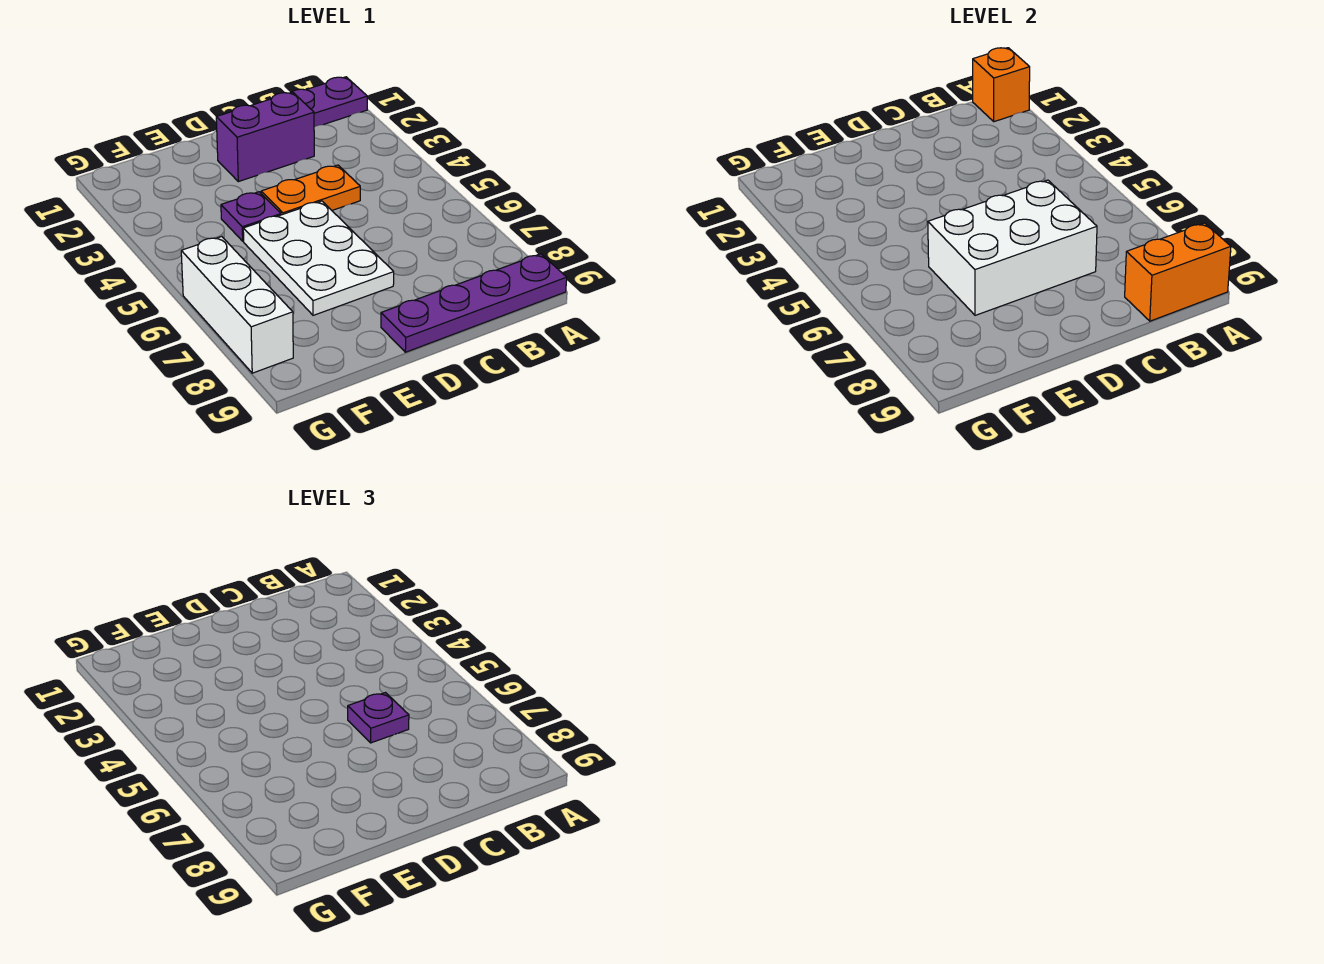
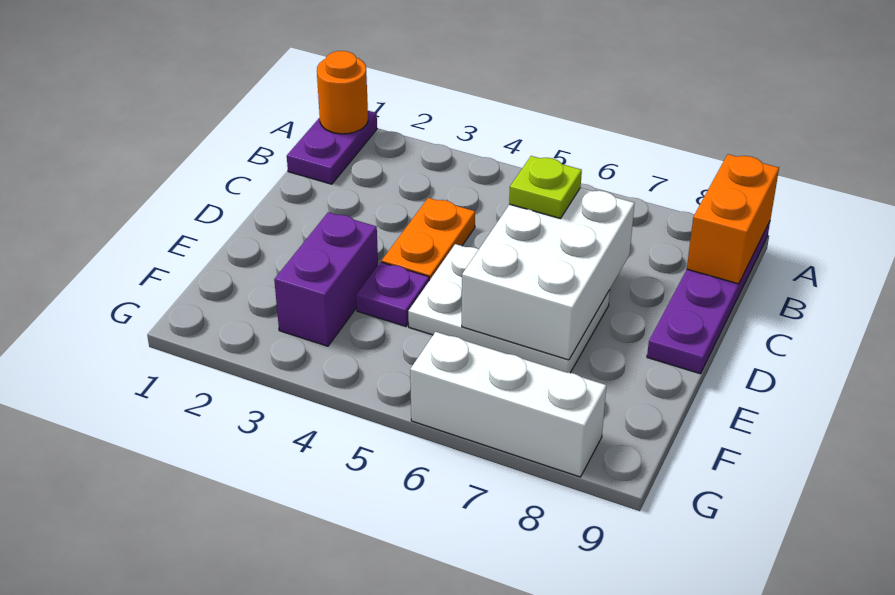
orange 1x1 brick [973,48,1030,122] -> orange 1x1 round brick [317,51,368,134]
purple 1x2 brick [216,92,314,182] -> purple 1x2 brick moved to [274,212,378,346]
purple 1x1 plate [348,693,409,743] -> lime 1x1 plate [509,156,582,219]

